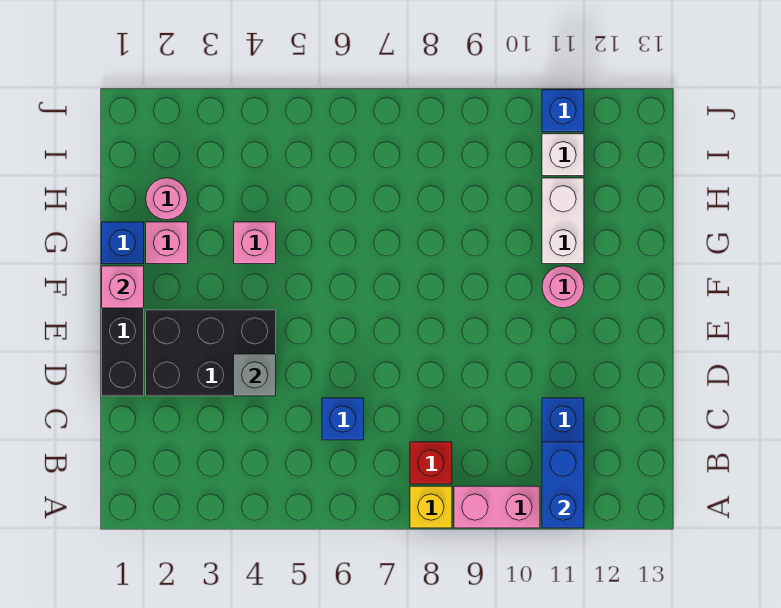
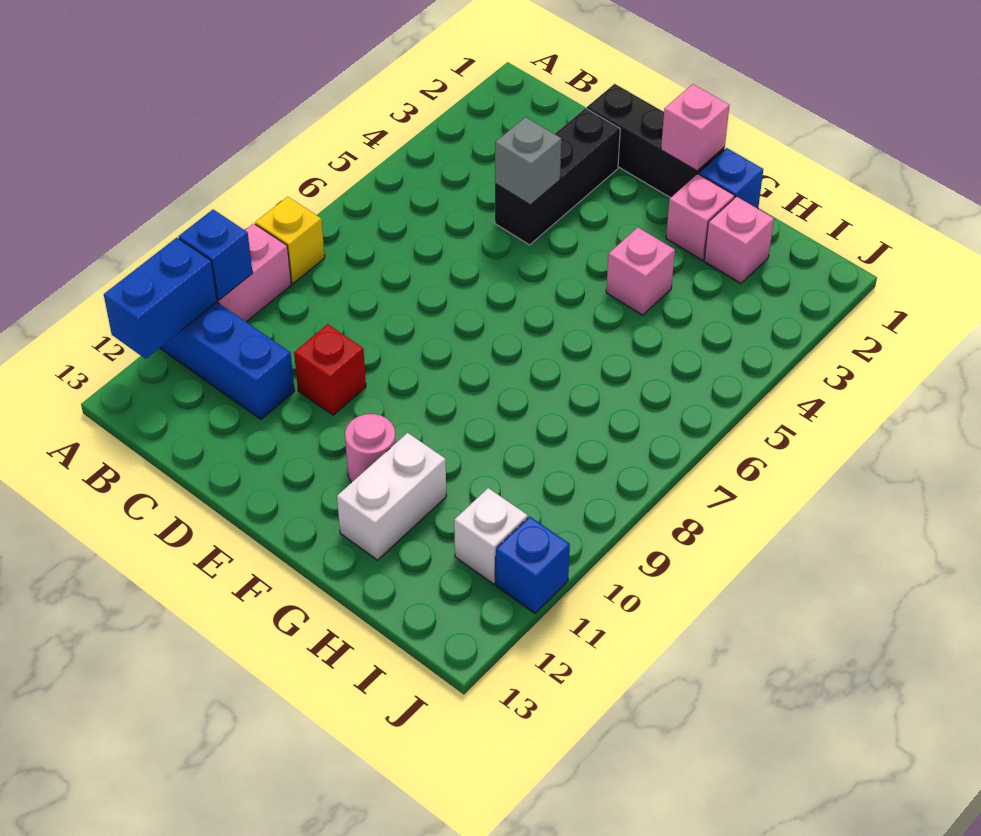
blue 1x2 brick [542,442,584,528] -> blue 1x2 brick turned to [104,238,217,359]
red 1x1 brick [410,442,452,484] -> red 1x1 brick moved to [294,324,366,415]
blue 1x1 brick [322,398,364,440] -> blue 1x1 brick moved to [179,210,253,300]
black 2x3 brick [146,310,276,396] -> black 1x3 brick [495,108,620,245]
white 1x2 brick [542,178,584,264] -> white 1x2 brick turned to [337,433,447,560]
pink 1x1 round brick [146,178,188,220] -> pink 1x1 brick [704,197,774,283]

